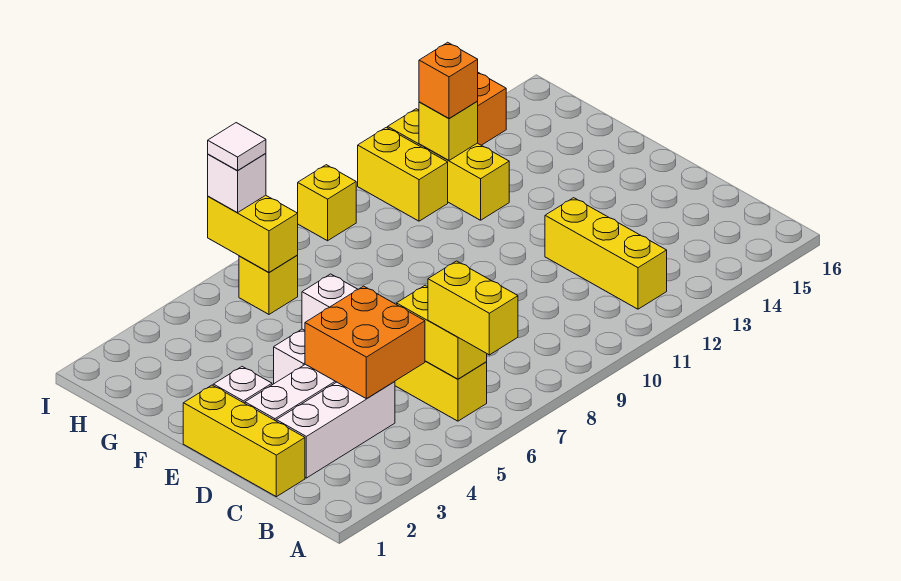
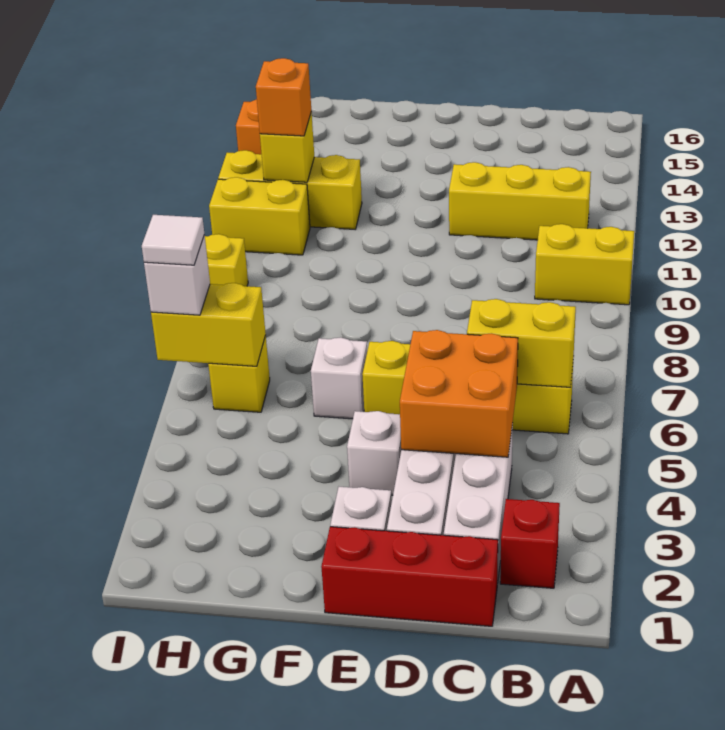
yellow 1x2 brick [428,261,518,355] -> yellow 1x2 brick moved to [535,224,634,305]
none -> red 1x1 brick [500,499,560,588]
yellow 1x3 brick [183,385,305,497] -> red 1x3 brick [321,527,498,626]

